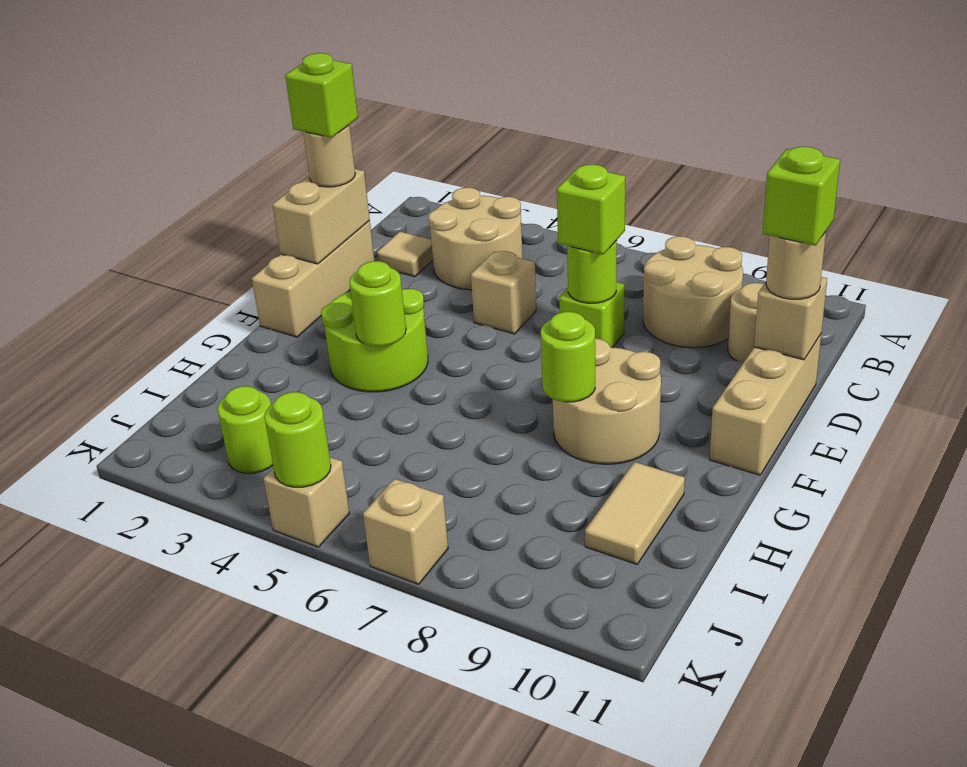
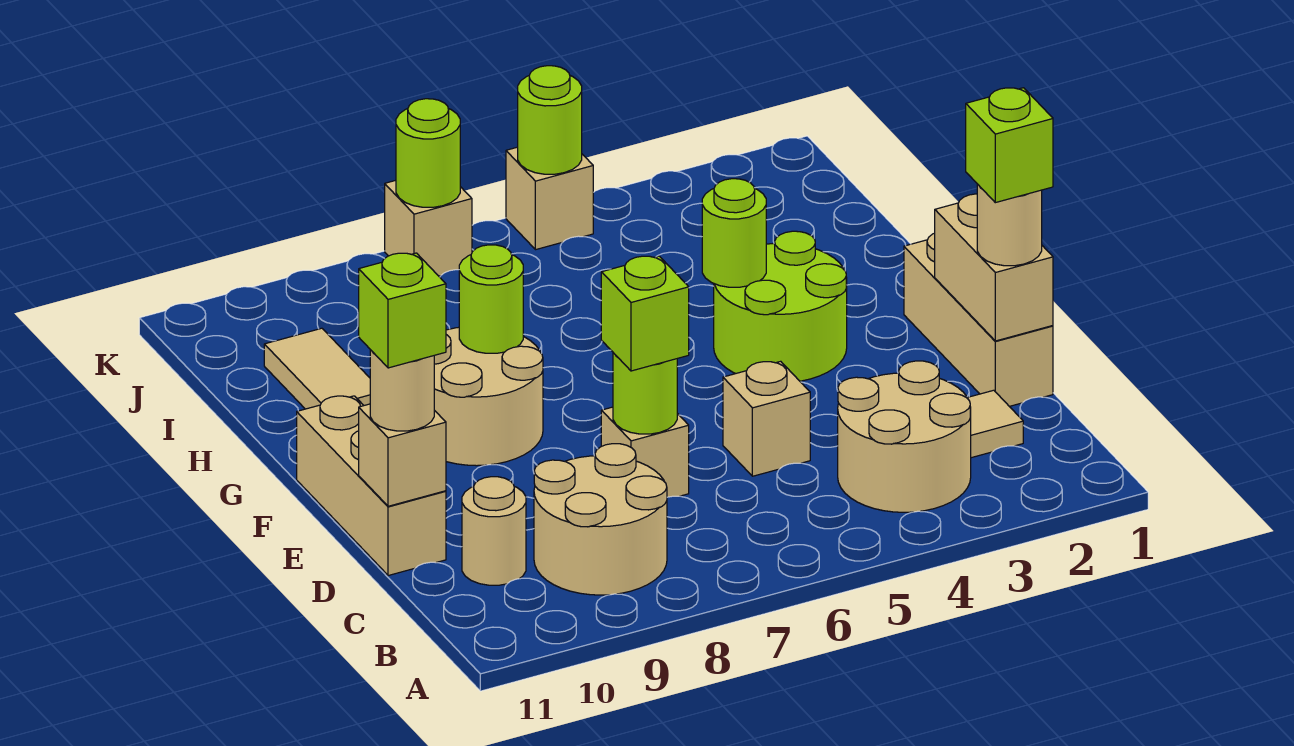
lime 1x1 brick [559,282,625,348] -> tan 1x1 brick [601,407,689,497]
lime 1x1 round brick [217,386,273,473] -> lime 1x1 round brick moved to [396,99,460,207]

